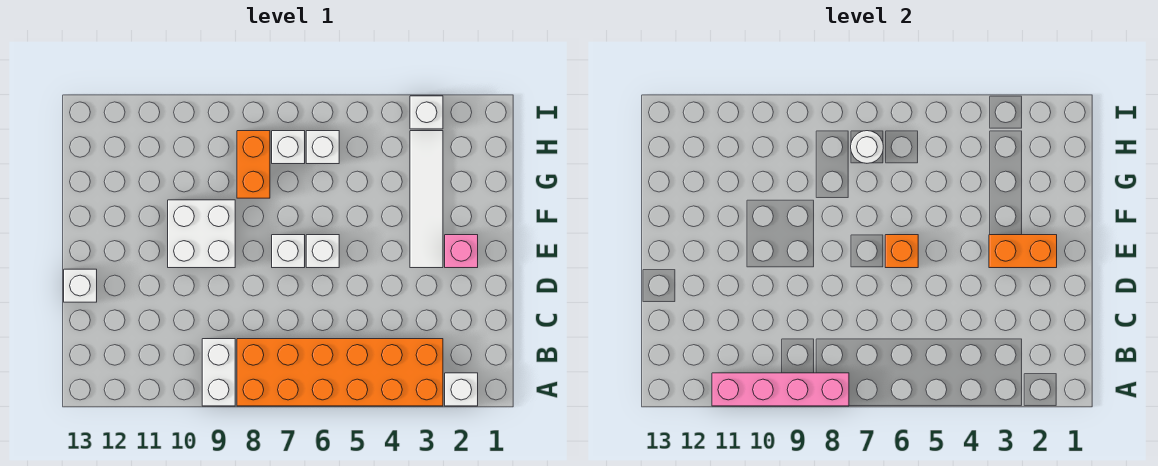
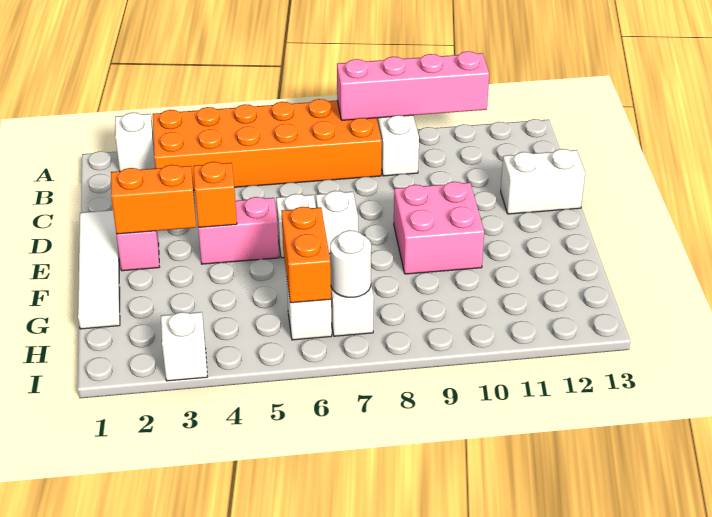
white 1x1 brick [64,269,97,302] -> white 1x2 brick [501,149,585,214]
white 1x4 tile [410,131,443,268] -> white 1x4 tile moved to [78,210,120,329]
none -> pink 1x2 brick [198,197,279,264]
orange 1x1 brick [885,235,918,268] -> orange 1x1 brick moved to [193,162,237,227]
white 2x2 brick [168,200,235,268] -> pink 2x2 brick [394,182,484,274]
orange 1x2 brick [237,131,270,198] -> orange 1x2 brick moved to [281,207,331,303]

